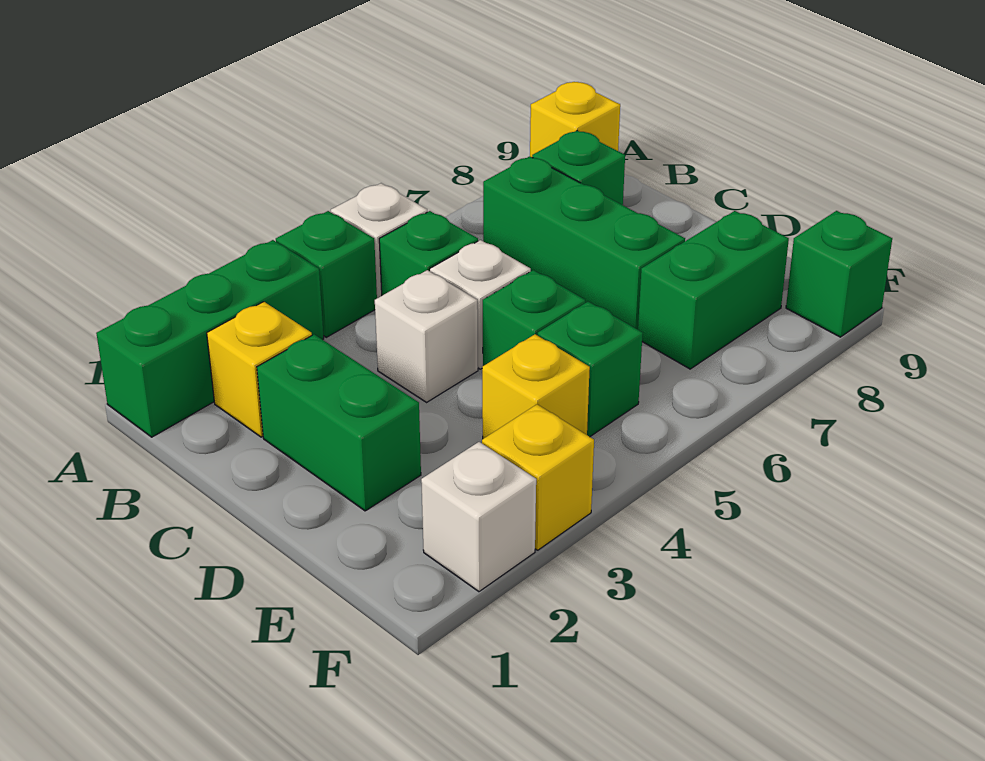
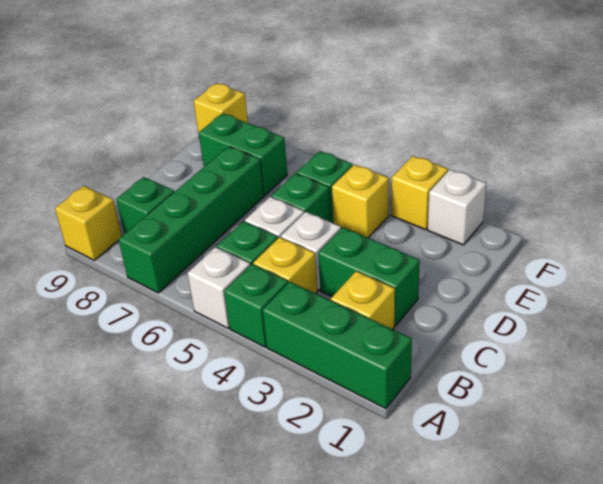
none -> yellow 1x1 brick [253,237,317,294]
green 1x3 brick [483,156,685,330] -> green 1x4 brick [119,147,264,293]
green 1x2 brick [257,334,421,511] -> green 1x2 brick turned to [318,228,420,326]
green 1x1 brick [786,211,892,337] -> yellow 1x1 brick [194,83,248,134]

